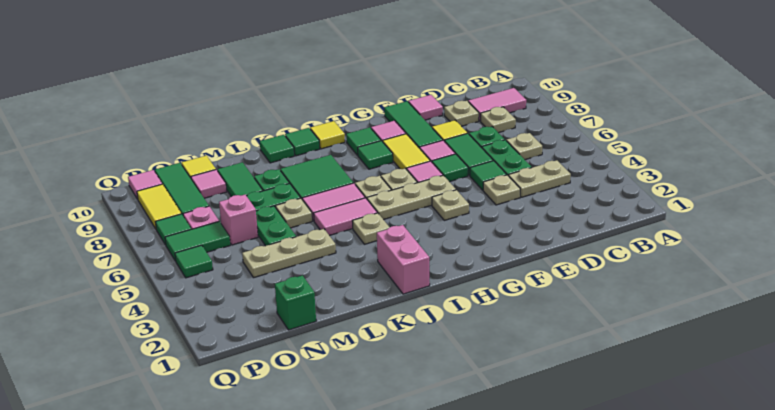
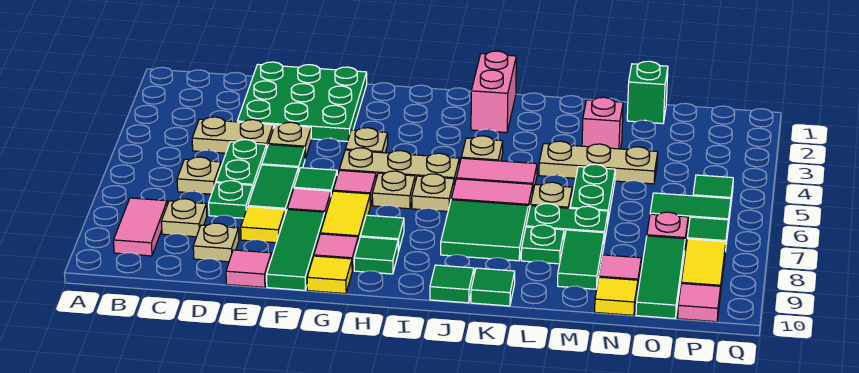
pink 1x2 tile [468,88,526,121] -> pink 1x2 tile turned to [114,198,167,256]
none -> green 3x3 plate [237,62,367,142]
yellow 1x1 tile [310,121,345,149] -> yellow 1x1 tile moved to [307,256,352,294]
pink 1x1 brick [219,195,258,245] -> pink 1x1 brick moved to [582,97,623,149]

